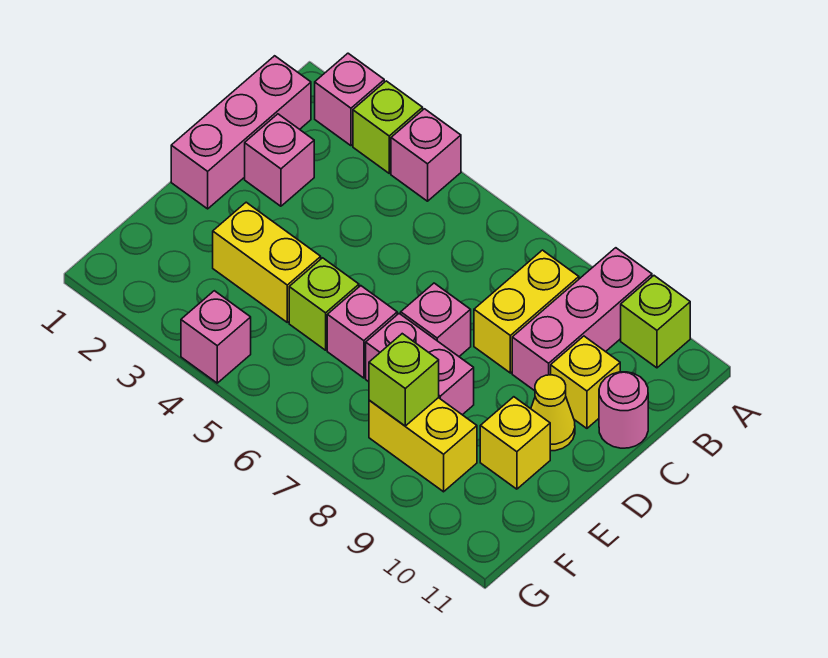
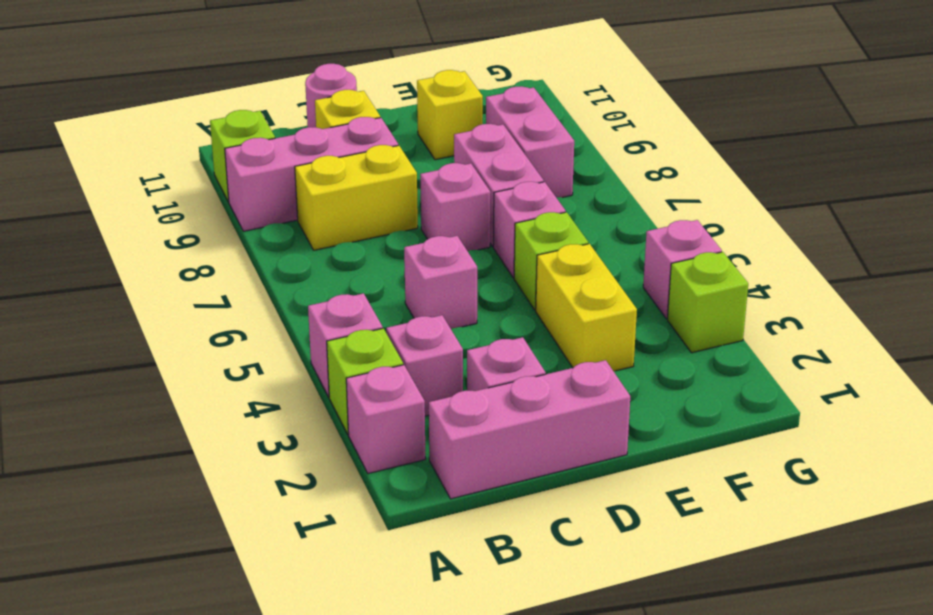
none -> pink 1x1 brick [386,315,463,416]
none -> pink 1x1 brick [404,236,477,329]
yellow 1x1 cone [531,375,575,451] -> none
yellow 1x2 brick [369,398,477,492] -> pink 1x2 brick [486,86,574,198]
lime 1x1 brick [369,334,439,426] -> lime 1x1 brick moved to [667,252,748,353]

